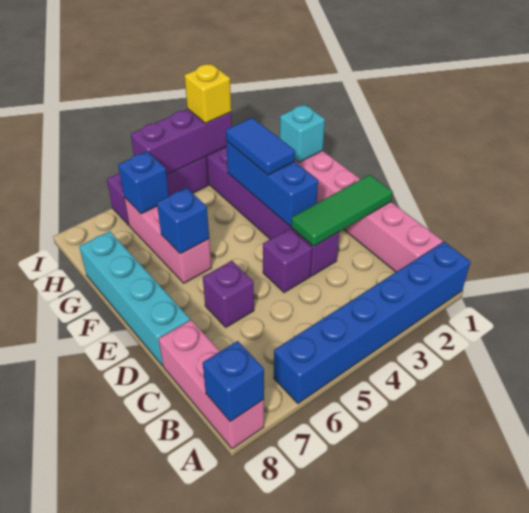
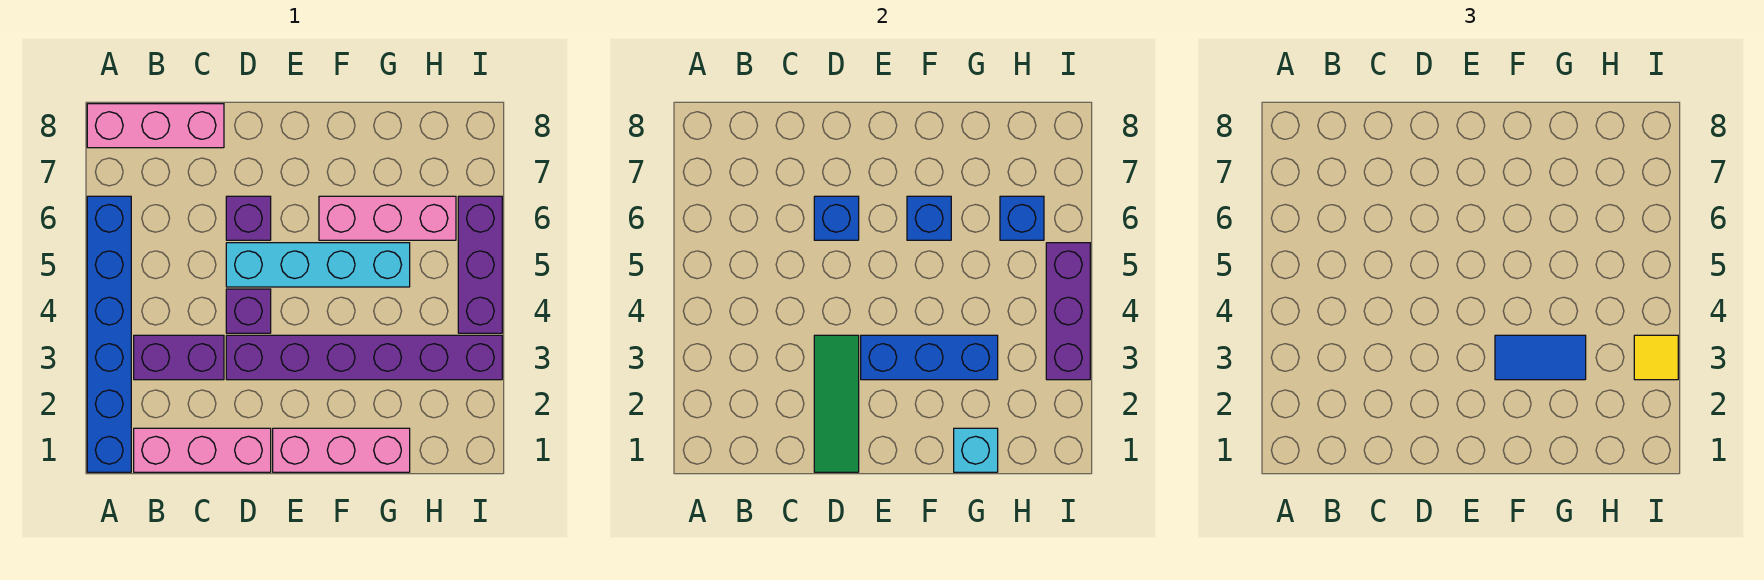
blue 1x1 brick [203,341,264,422] -> blue 1x1 brick moved to [814,196,859,240]
none -> purple 1x2 brick [134,335,224,380]
cyan 1x4 brick [79,231,190,366] -> cyan 1x4 brick moved to [226,243,410,287]
yellow 1x1 brick [184,64,231,123] -> yellow 1x1 tile [1634,335,1678,380]

